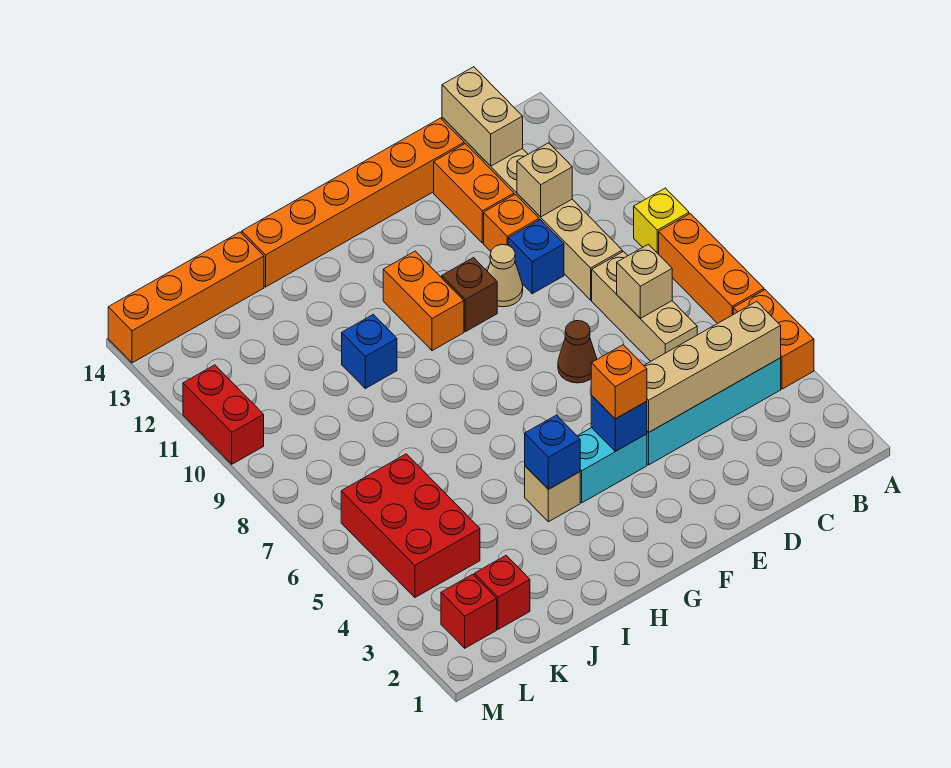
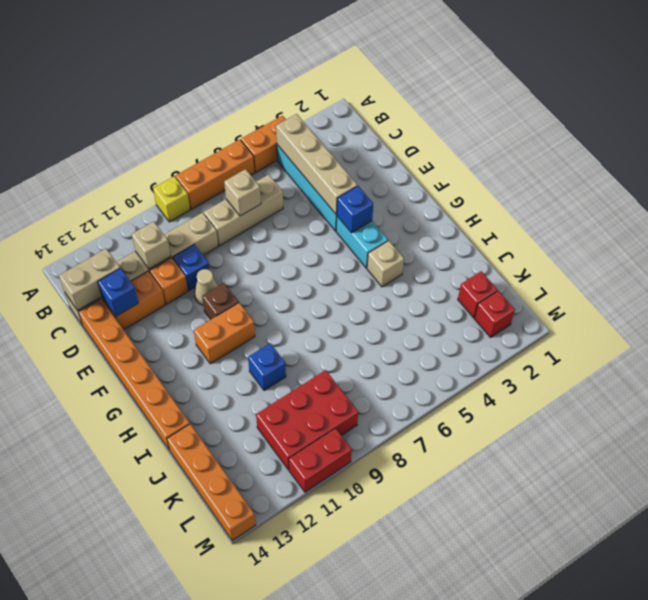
brown 1x1 cone [558,321,597,383] -> none
orange 1x1 brick [591,345,647,419] -> none
blue 1x1 brick [525,415,580,489] -> blue 1x1 brick moved to [98,268,138,316]
red 2x3 brick [341,454,480,597] -> red 2x3 brick moved to [256,370,358,470]

